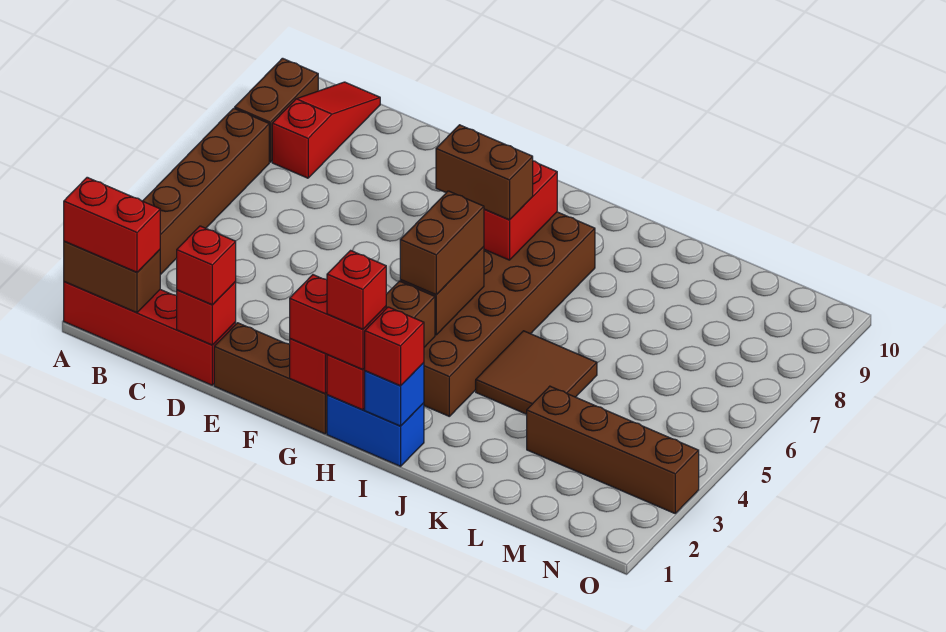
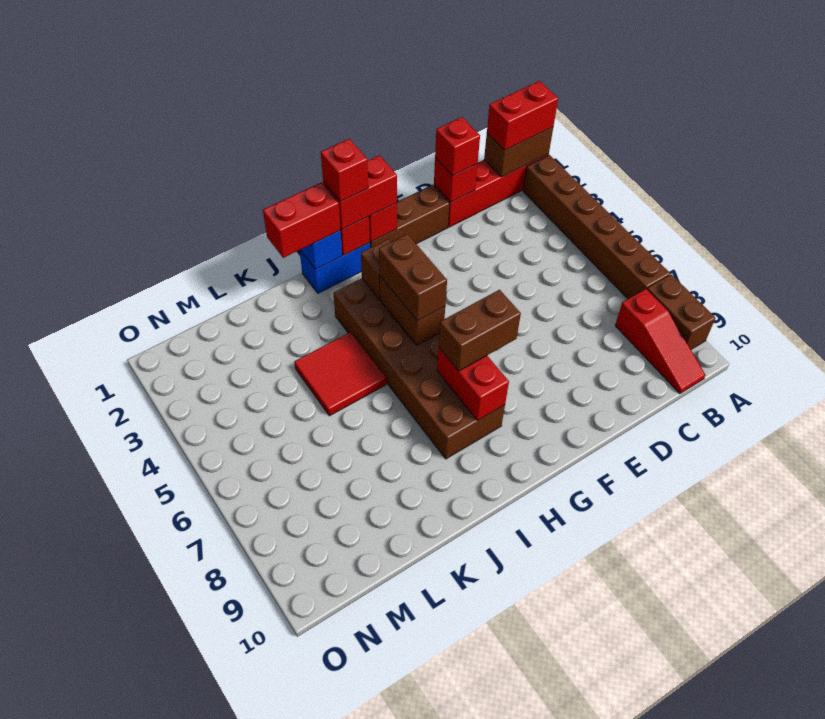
red 1x1 brick [364,307,424,386] -> red 1x2 brick [263,182,341,258]
brown 2x2 tile [476,331,597,414] -> red 2x2 tile [294,332,386,416]
brown 1x4 brick [527,386,699,513] -> none

